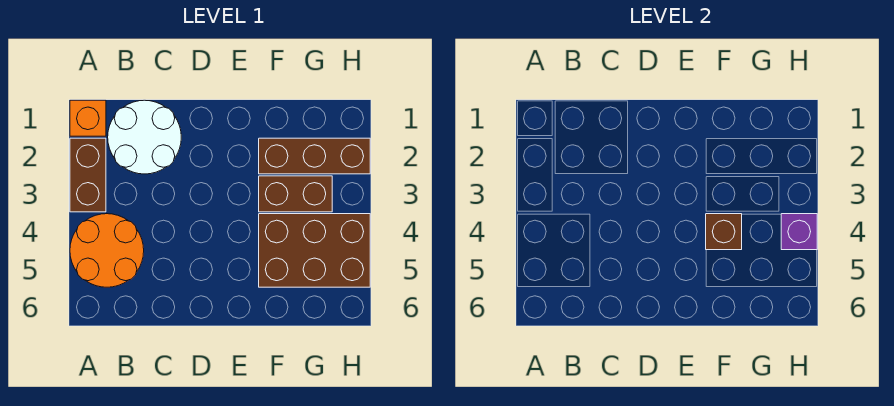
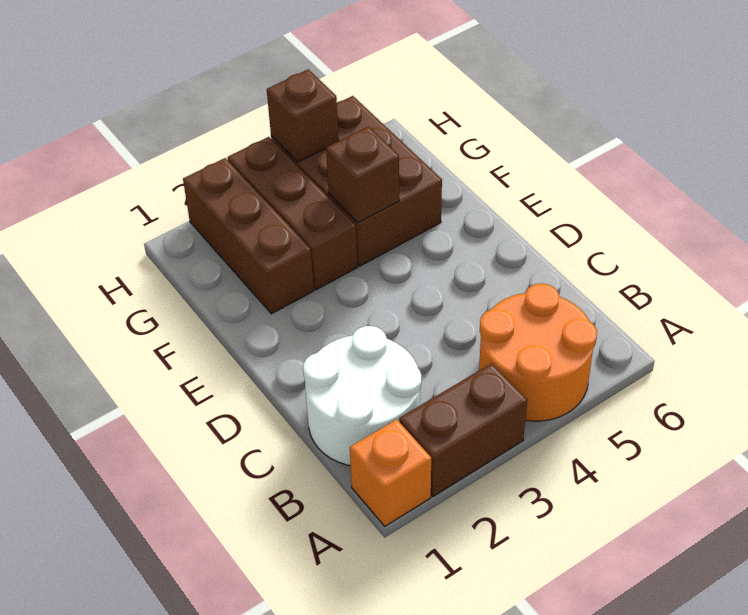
brown 1x2 brick [259,176,332,212] -> brown 1x3 brick [228,137,357,290]
purple 1x1 brick [781,214,817,250] -> brown 1x1 brick [267,69,339,162]

